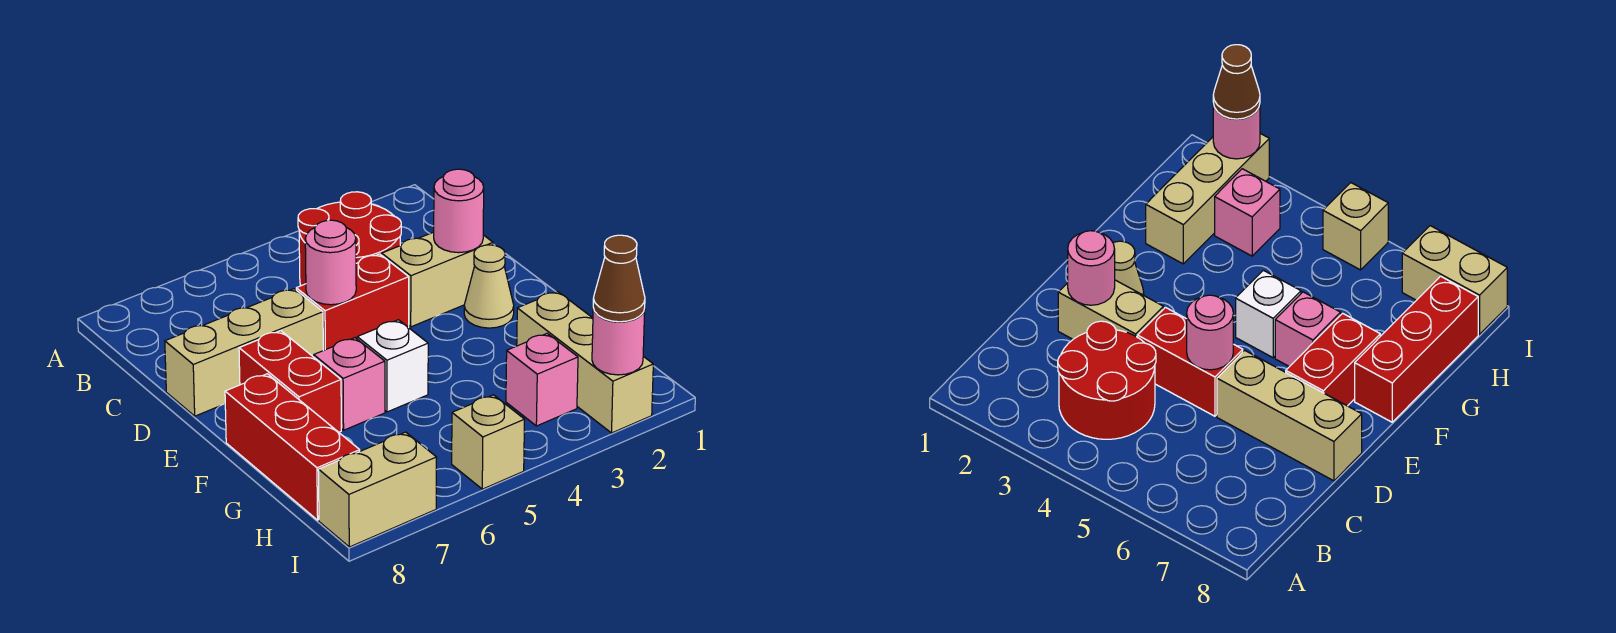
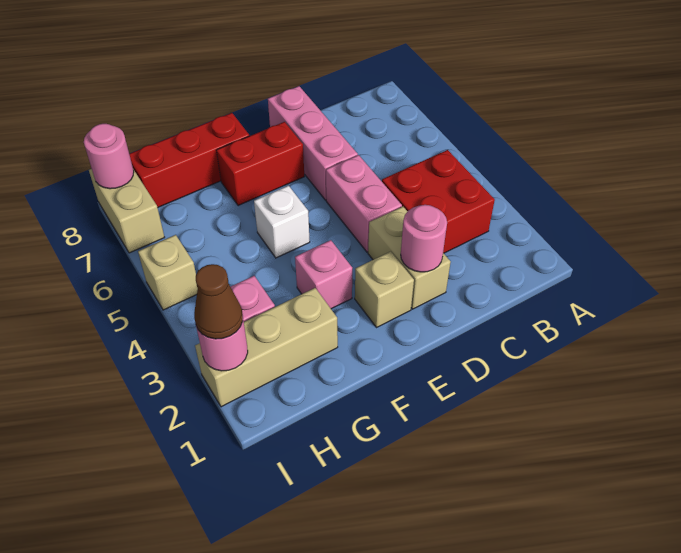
red 2x2 round brick [298,192,401,286] -> red 2x2 brick [382,150,495,253]
red 1x2 brick [296,254,409,350] -> pink 1x2 brick [326,155,402,252]
pink 1x1 round brick [305,220,356,305] -> pink 1x1 round brick moved to [84,124,134,189]
tan 1x3 brick [165,289,323,416] -> pink 1x3 brick [268,86,358,200]
tan 1x1 cone [464,245,514,328] -> tan 1x1 brick [355,251,414,327]
pink 1x1 brick [314,338,385,430] -> pink 1x1 brick moved to [295,240,352,309]

